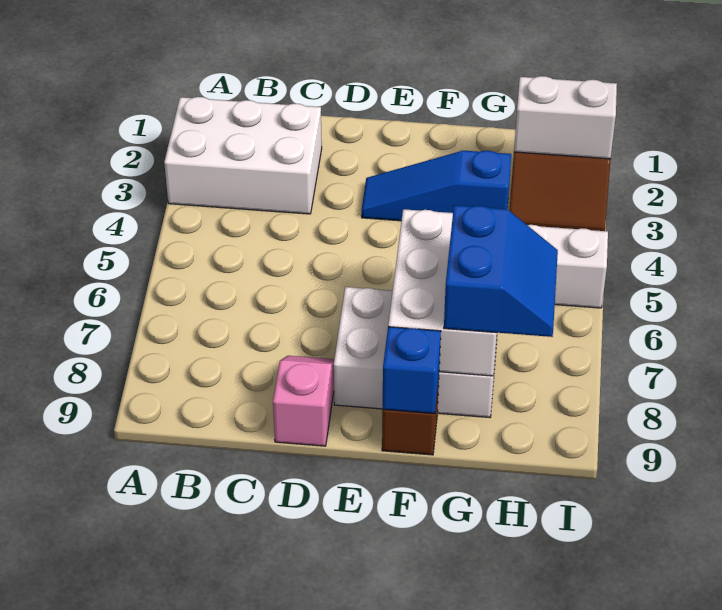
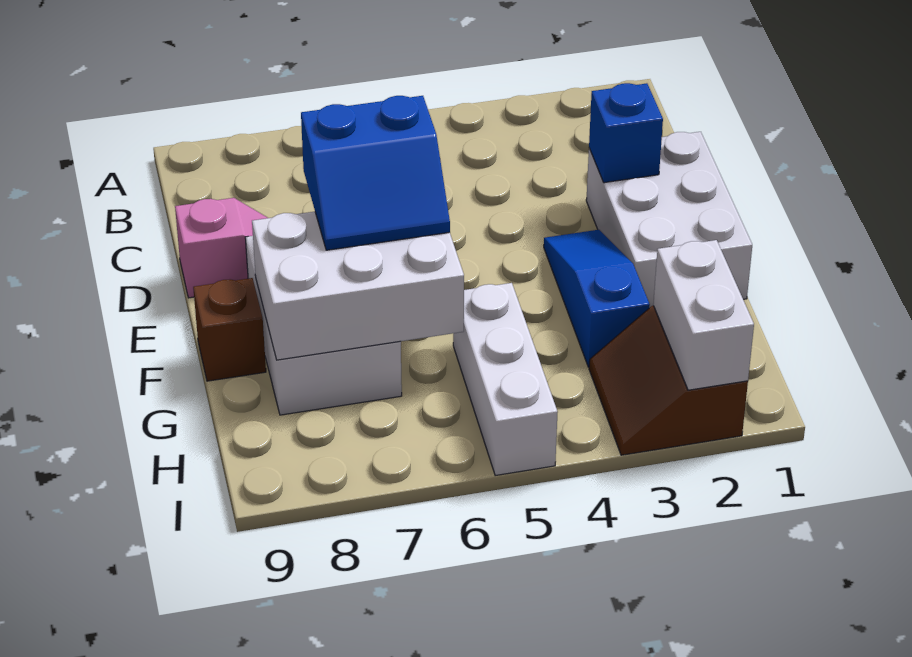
white 2x3 brick [164,97,322,214] -> white 2x3 brick moved to [586,132,752,308]
blue 1x1 brick [383,327,441,414] -> blue 1x1 brick moved to [589,83,663,183]
blue 2x2 slope [444,205,558,337] -> blue 2x2 slope moved to [301,96,450,250]

